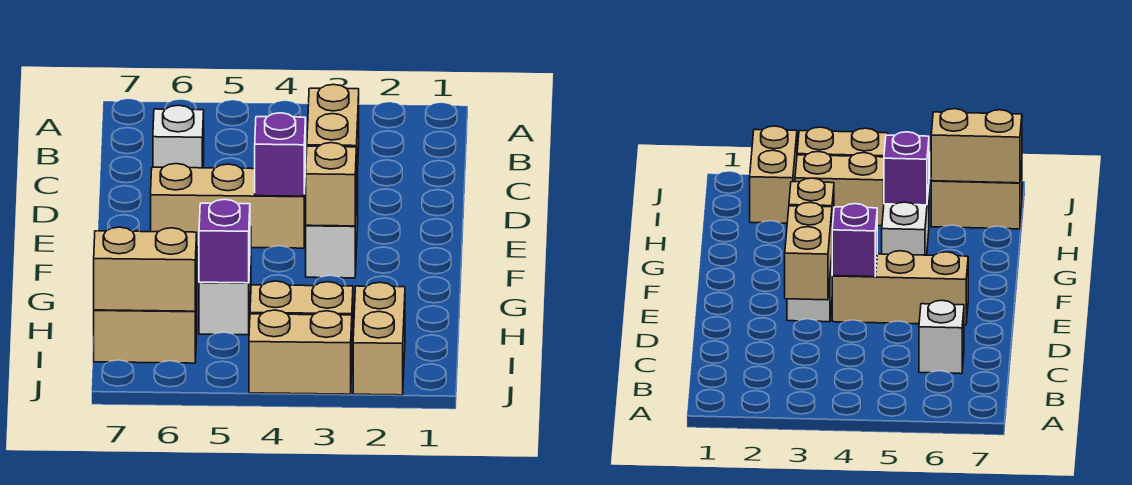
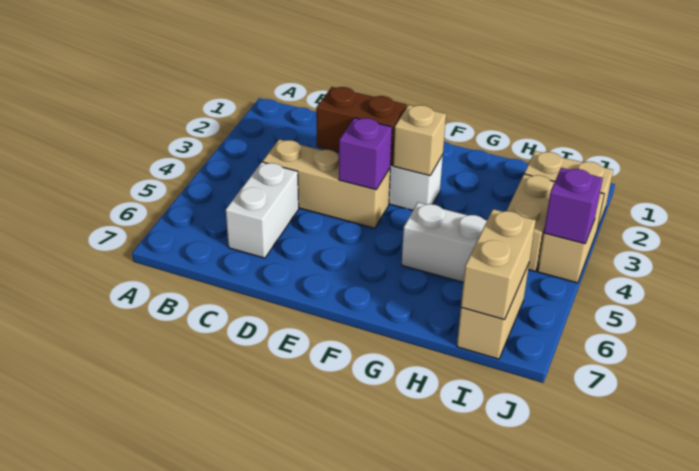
white 1x1 brick [153,105,204,168] -> white 1x2 brick [226,162,299,258]
tan 1x2 brick [307,84,359,197] -> brown 1x2 brick [316,87,407,165]
tan 1x3 brick [151,164,306,248] -> tan 1x3 brick turned to [263,139,390,228]
purple 1x1 brick [199,199,250,283] -> purple 1x1 brick moved to [544,168,603,244]

